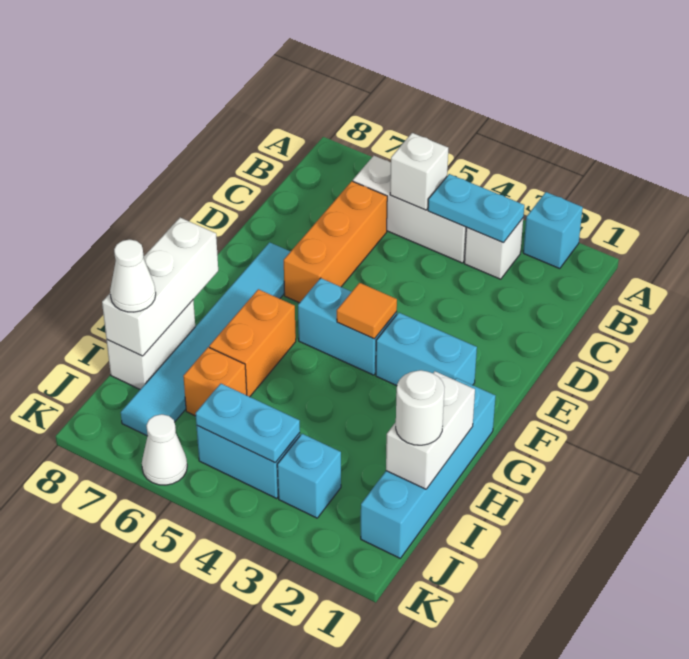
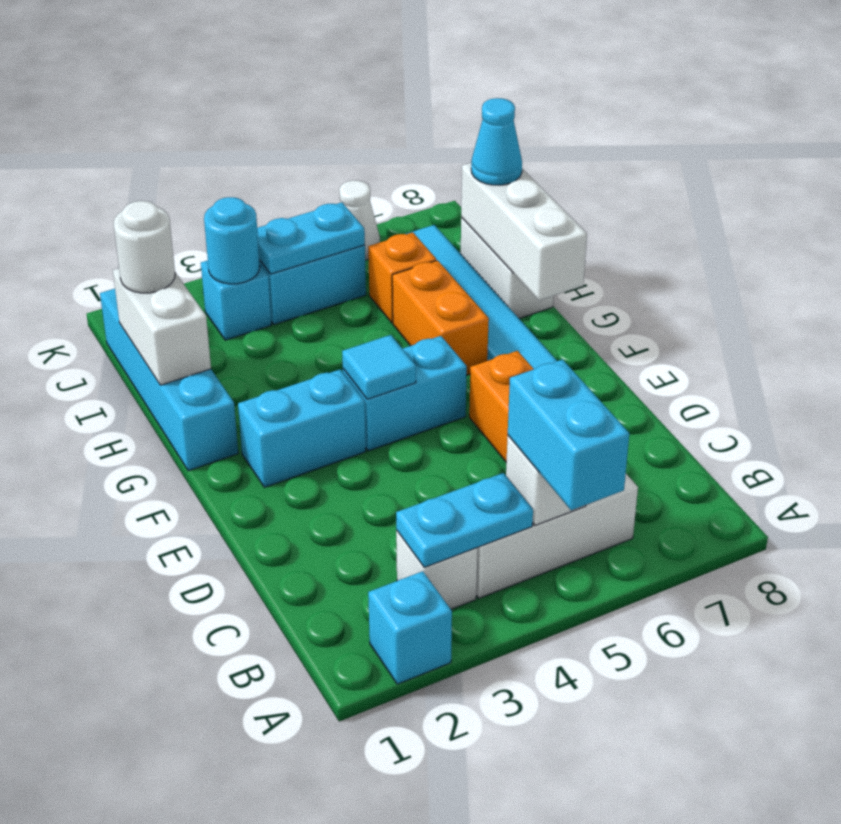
none -> cyan 1x2 brick [508,360,629,510]
orange 1x1 tile [337,283,397,339] -> cyan 1x1 tile [342,335,416,399]
white 1x1 cone [110,239,156,312] -> cyan 1x1 cone [471,98,522,185]
none -> cyan 1x1 round brick [204,197,260,284]

